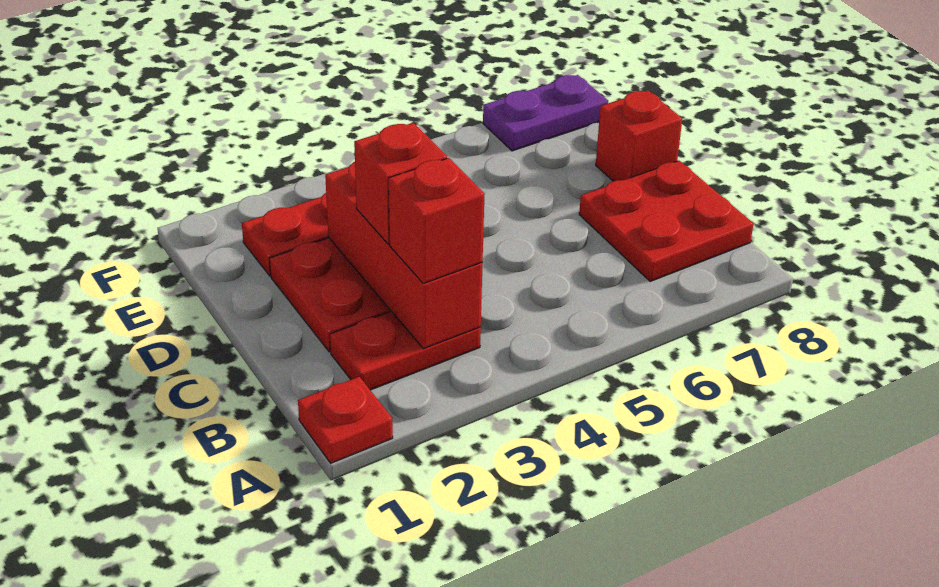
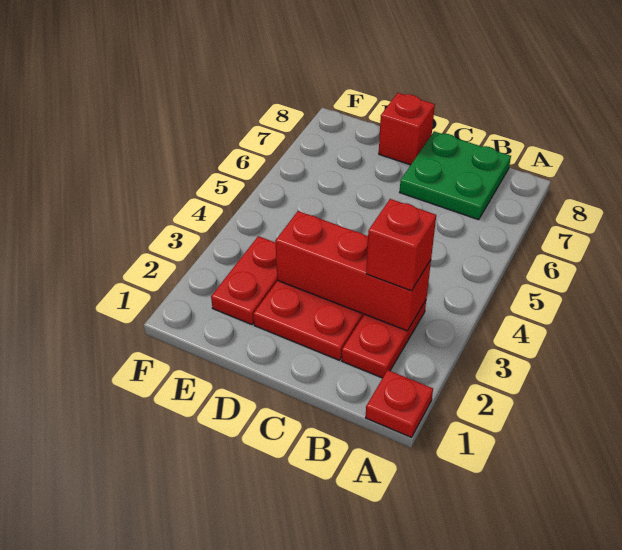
red 2x2 plate [579,161,754,282] -> green 2x2 plate [400,131,511,220]
red 1x1 brick [354,123,447,244] -> none
purple 1x2 plate [483,75,608,151] -> none

